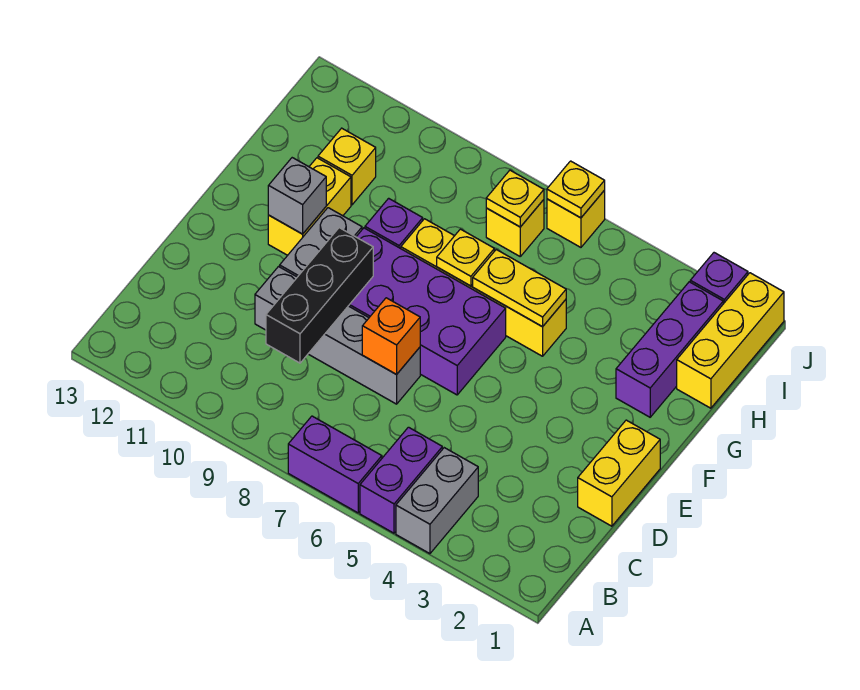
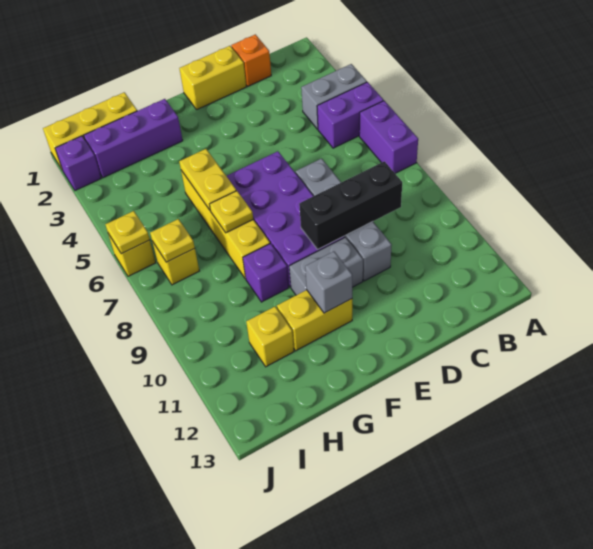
orange 1x1 brick [362,298,420,374] -> orange 1x1 brick moved to [231,34,271,86]

